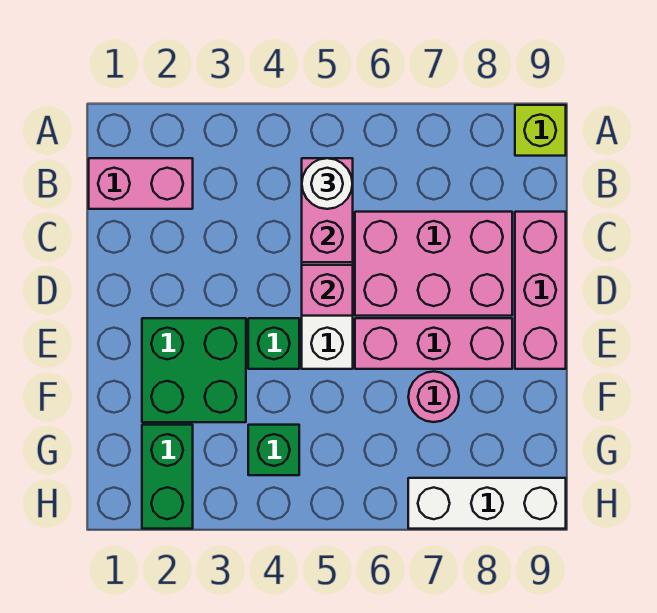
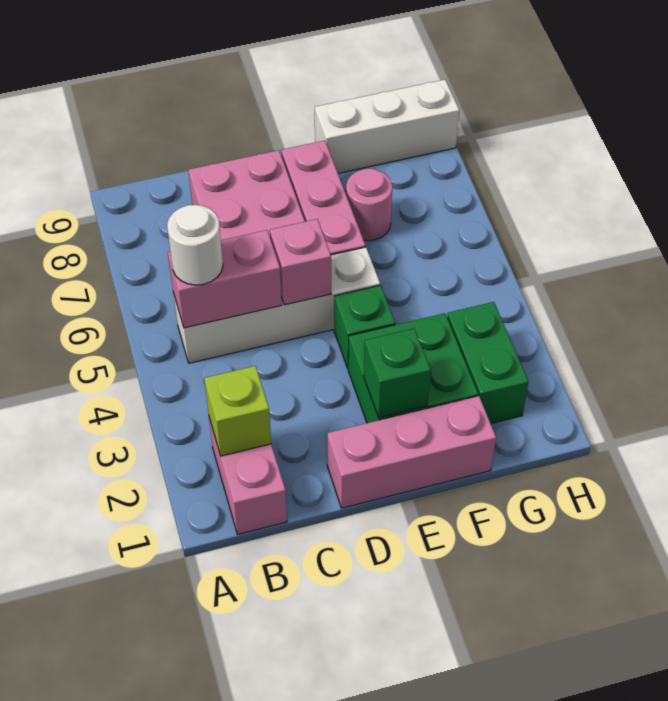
lime 1x1 brick [515,105,566,156] -> lime 1x1 brick moved to [204,366,271,456]
pink 1x3 brick [515,212,566,369] -> pink 1x3 brick moved to [327,396,496,508]
green 1x2 brick [142,425,193,529] -> green 1x2 brick turned to [447,302,529,423]
green 1x1 brick [248,425,299,475] -> green 1x1 brick moved to [364,329,431,418]
white 1x3 brick [408,478,566,529] -> white 1x3 brick turned to [315,80,459,173]

